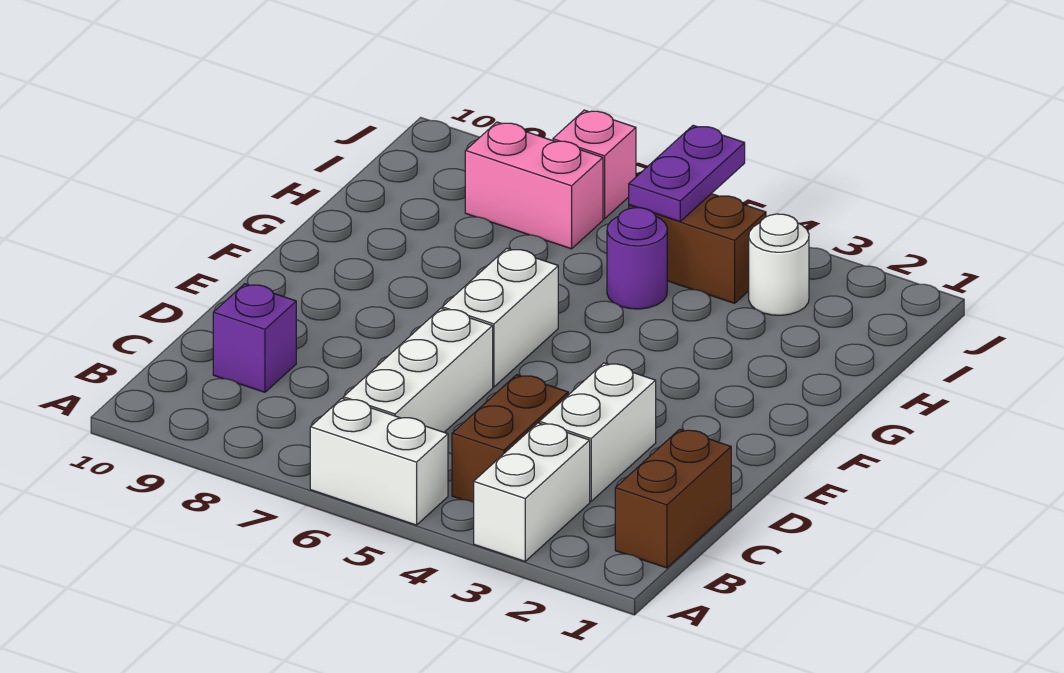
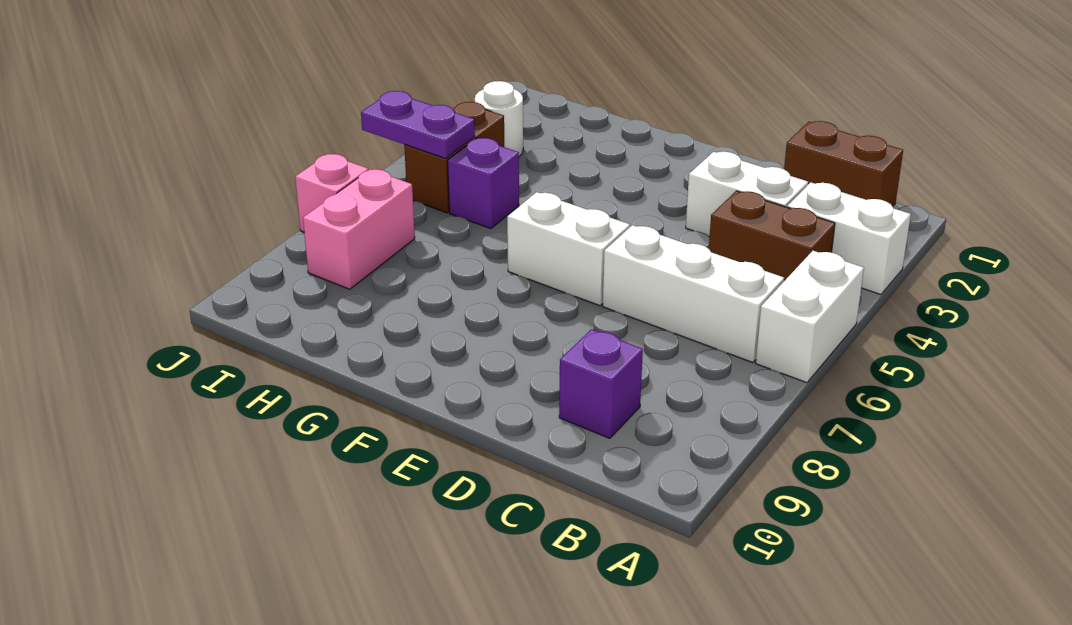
purple 1x1 round brick [607,208,667,309] -> purple 1x1 brick [448,138,519,229]

